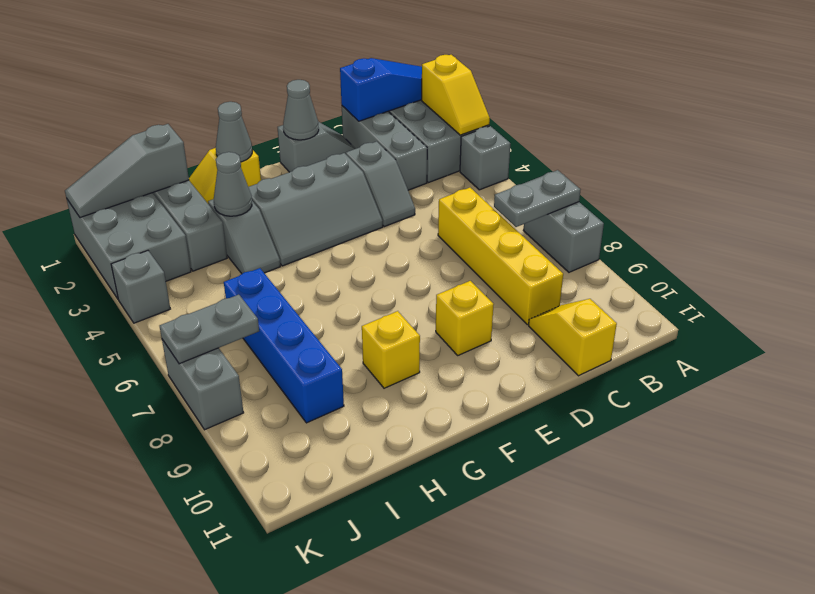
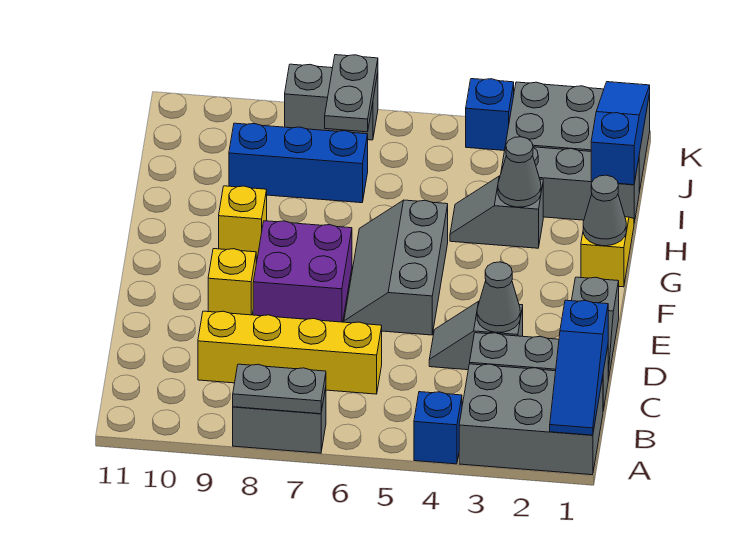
yellow 1x2 slope [422,55,490,135] -> none
grey 1x1 brick [460,126,510,190] -> blue 1x1 brick [414,392,462,464]
grey 1x2 plate [494,170,581,227] -> grey 1x2 plate turned to [233,364,326,414]
yellow 1x2 slope [529,299,617,376] -> none
grey 1x1 cone [283,80,319,140] -> grey 1x1 cone moved to [477,262,520,332]
grey 2x3 slope [248,153,383,266] -> grey 2x3 slope moved to [344,200,448,335]
none -> purple 2x2 brick [253,221,352,322]
grey 1x3 slope [65,124,189,218] -> blue 1x3 slope [591,82,650,185]
blue 1x4 brick [224,268,344,423] -> blue 1x3 brick [229,123,368,203]
grey 1x1 brick [111,251,170,323] -> blue 1x1 brick [466,79,514,151]

